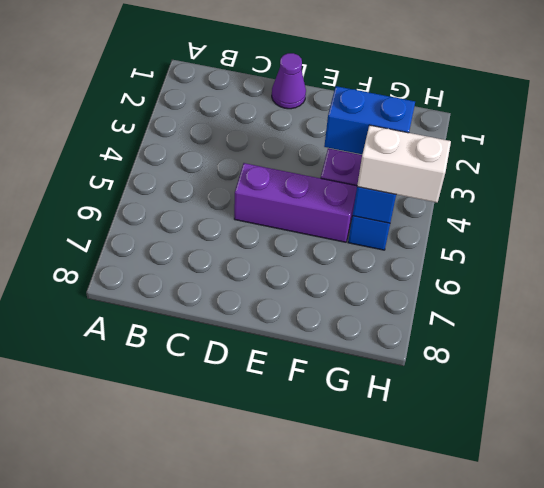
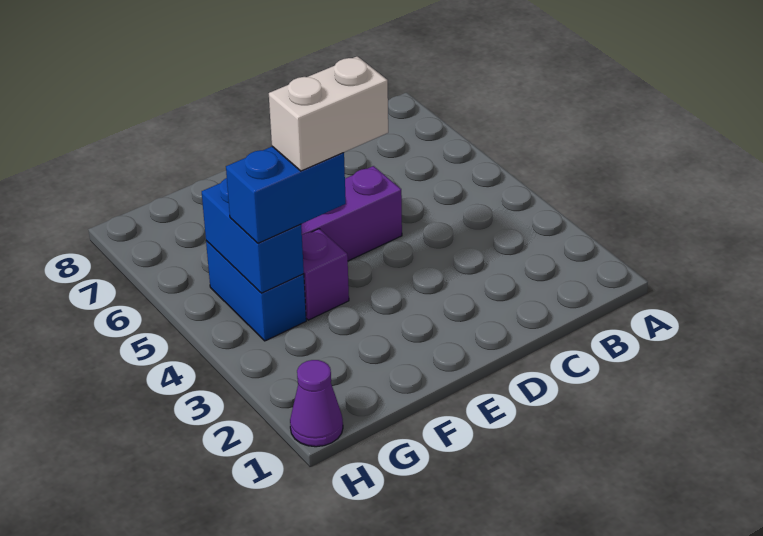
purple 1x1 cone [272,53,306,109] -> purple 1x1 cone moved to [290,360,343,447]
white 1x2 brick [357,125,451,203] -> white 1x2 brick moved to [269,56,388,171]

